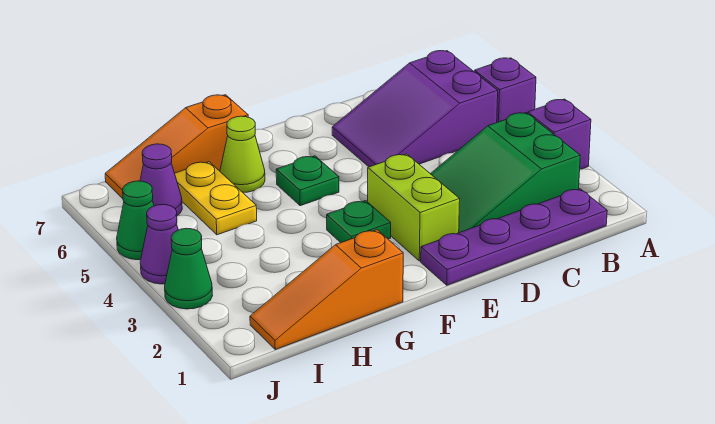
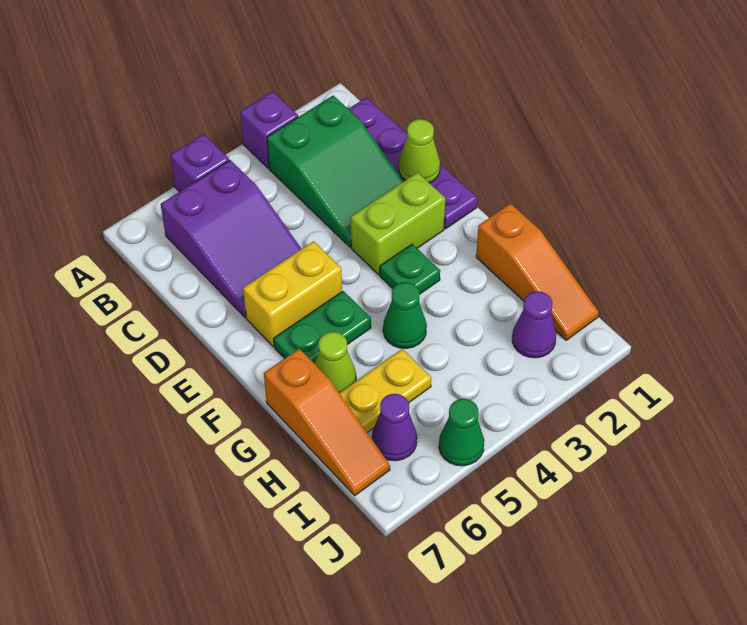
none -> lime 1x1 cone [399,119,440,183]
none -> yellow 1x2 brick [243,241,342,346]
green 1x1 plate [276,156,339,206] -> green 1x2 plate [274,291,371,364]
green 1x1 cone [165,228,213,309] -> green 1x1 cone moved to [383,282,427,348]
purple 1x1 cone [140,205,178,284] -> purple 1x1 cone moved to [512,291,556,358]

